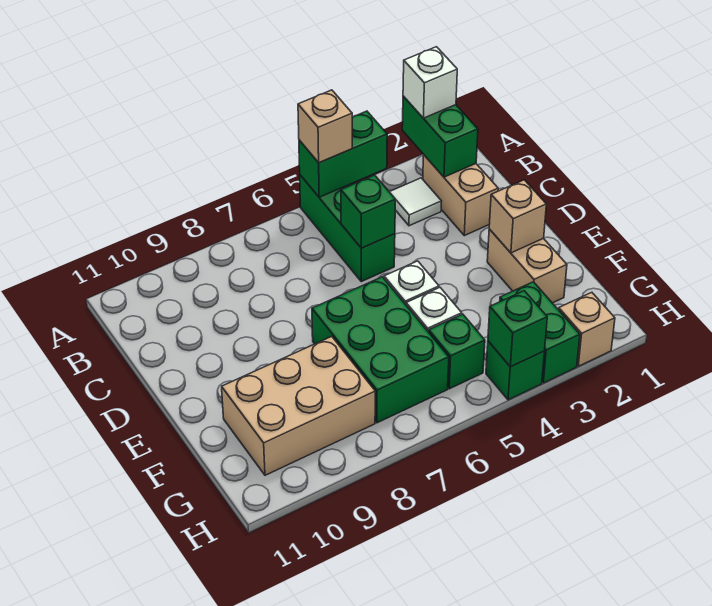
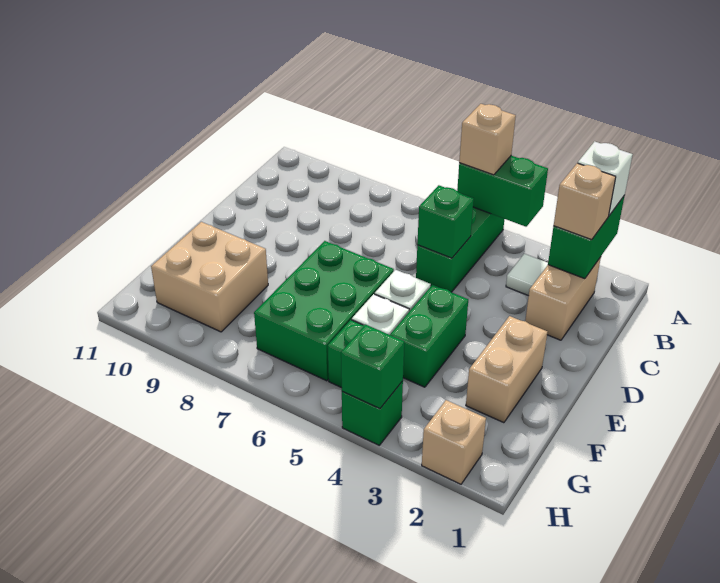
tan 1x1 brick [489,180,546,253] -> tan 1x1 brick moved to [554,163,616,240]
tan 2x3 brick [222,336,375,475] -> tan 2x2 brick [151,222,268,332]
green 1x2 brick [500,282,580,383] -> green 1x2 brick moved to [390,285,468,387]

